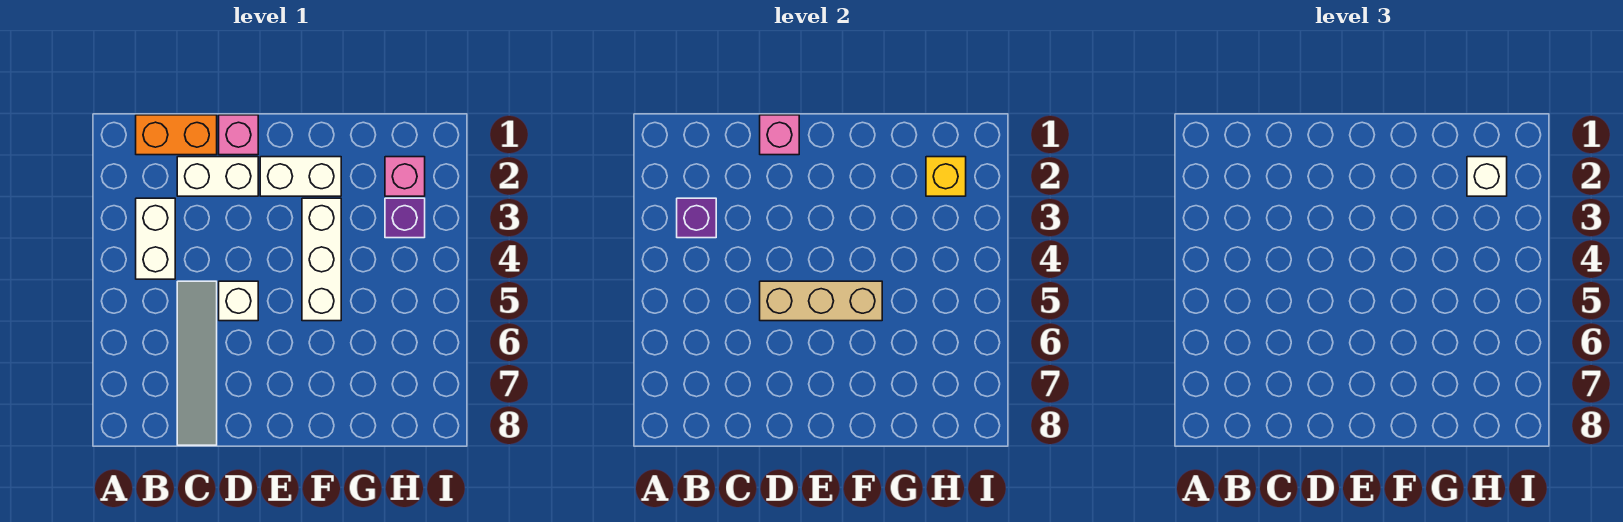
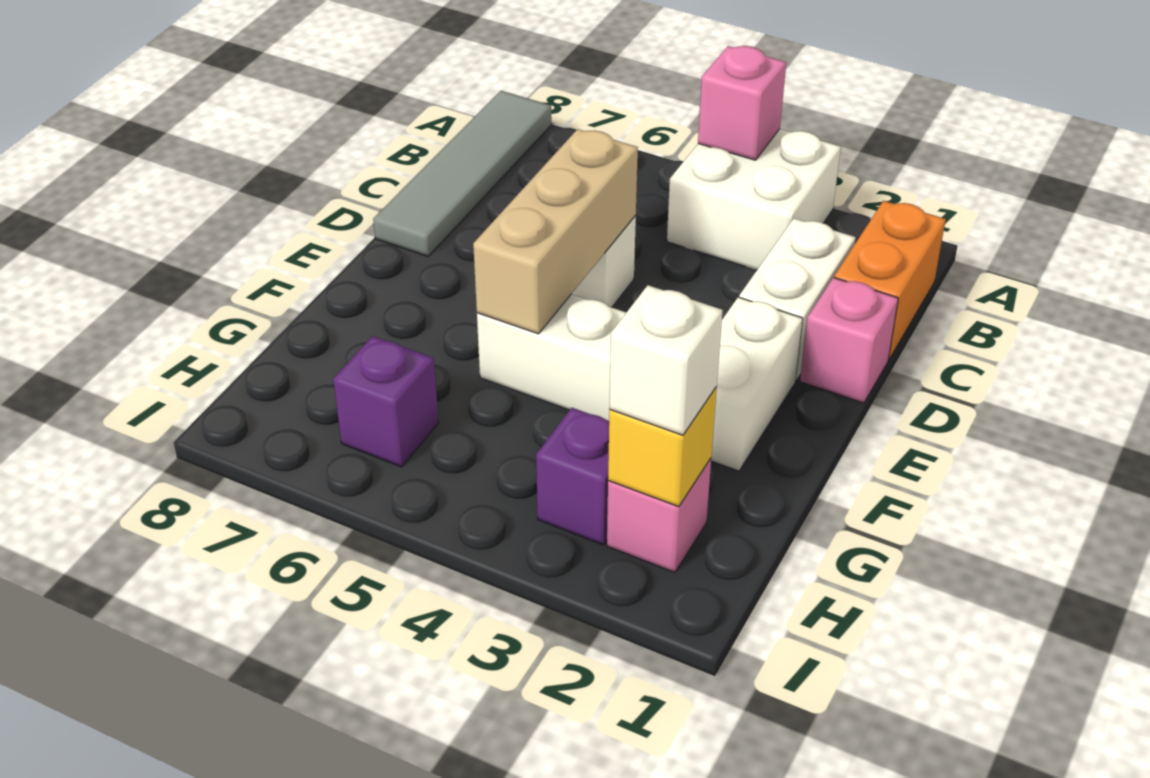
white 1x2 brick [136,198,175,279] -> white 2x2 brick [667,129,841,270]
purple 1x1 brick [677,198,716,238] -> purple 1x1 brick moved to [333,336,439,467]
grey 1x4 tile [177,281,217,445] -> grey 1x4 tile turned to [373,91,551,256]
pink 1x1 brick [760,115,799,155] -> pink 1x1 brick moved to [698,46,786,160]

